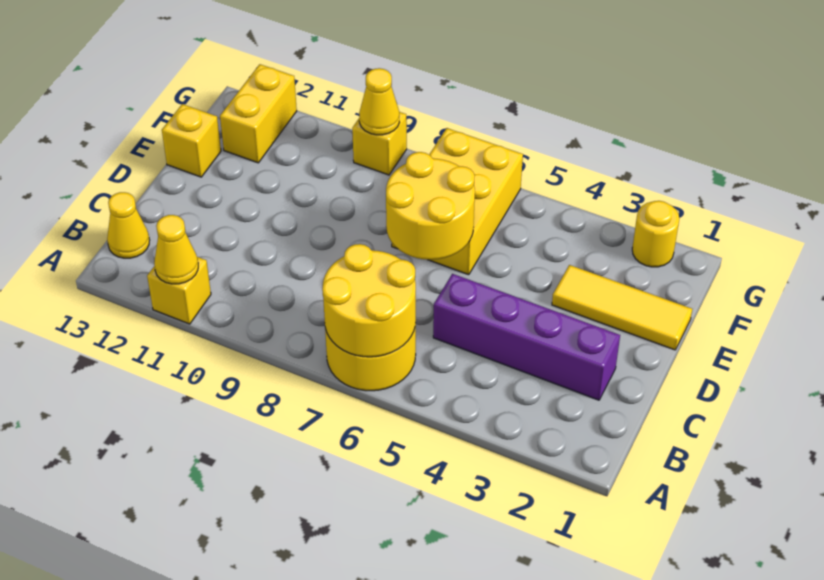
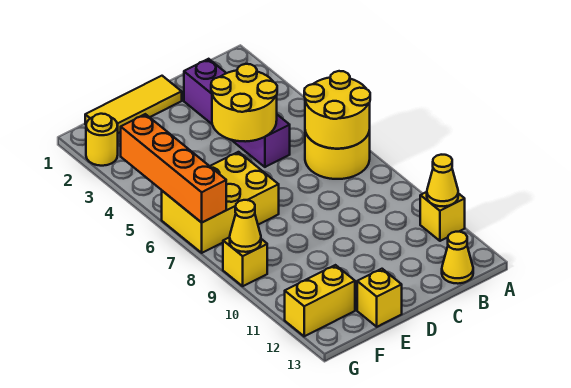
yellow 2x2 round brick [386,152,475,260] -> yellow 2x2 round brick moved to [211,64,277,142]
yellow 1x3 tile [552,265,692,350] -> yellow 1x3 tile turned to [85,76,182,133]
none -> orange 1x4 brick [121,114,226,223]

